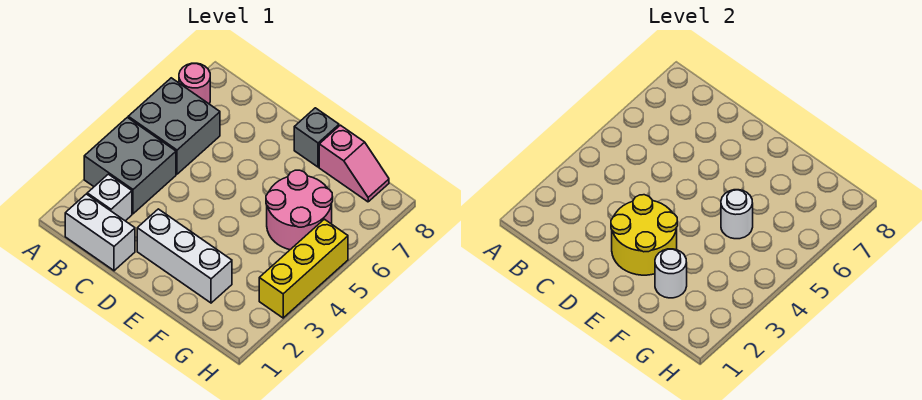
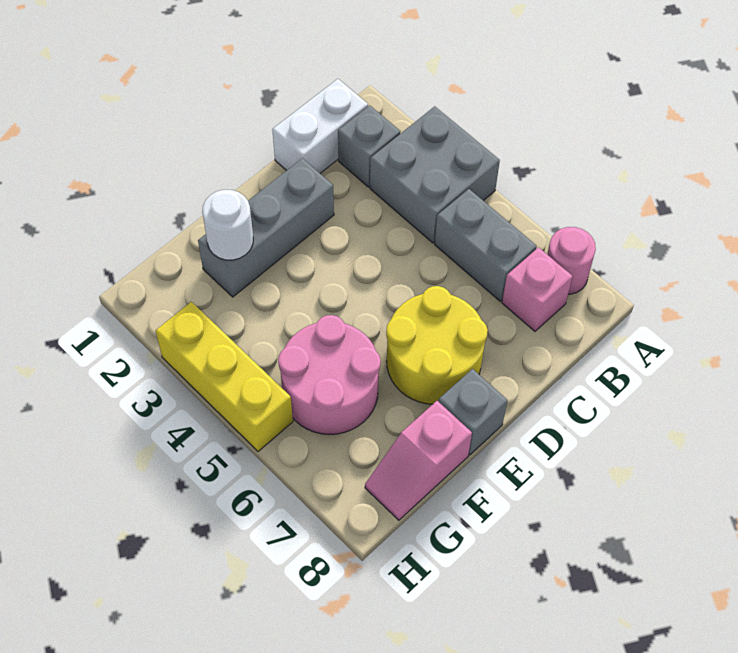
grey 2x2 brick [128,78,220,174] -> grey 1x2 brick [435,189,537,301]
white 1x1 brick [87,174,132,221] -> grey 1x1 brick [338,105,401,187]
none -> pink 1x1 brick [502,247,573,331]
white 1x3 brick [137,209,232,303] -> grey 1x3 brick [198,158,334,297]
yellow 2x2 round brick [611,195,678,275] -> yellow 2x2 round brick moved to [386,286,488,404]
white 1x1 round brick [721,190,753,239] -> none

